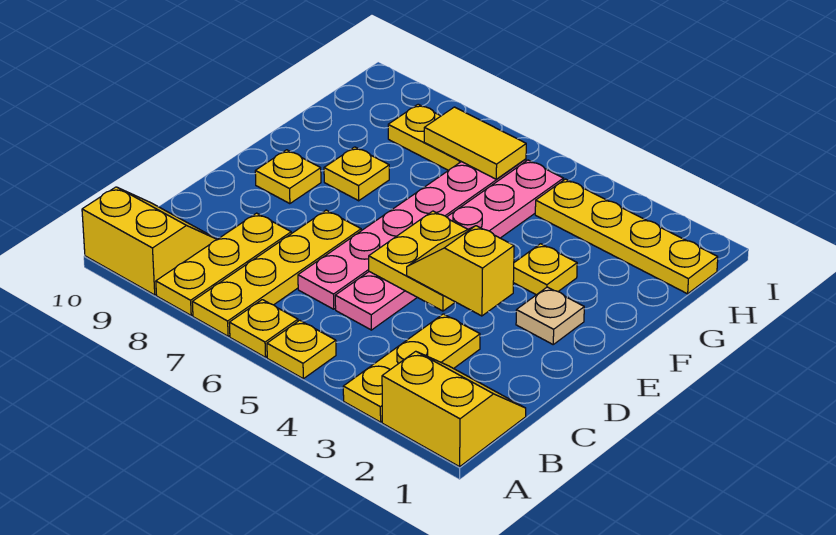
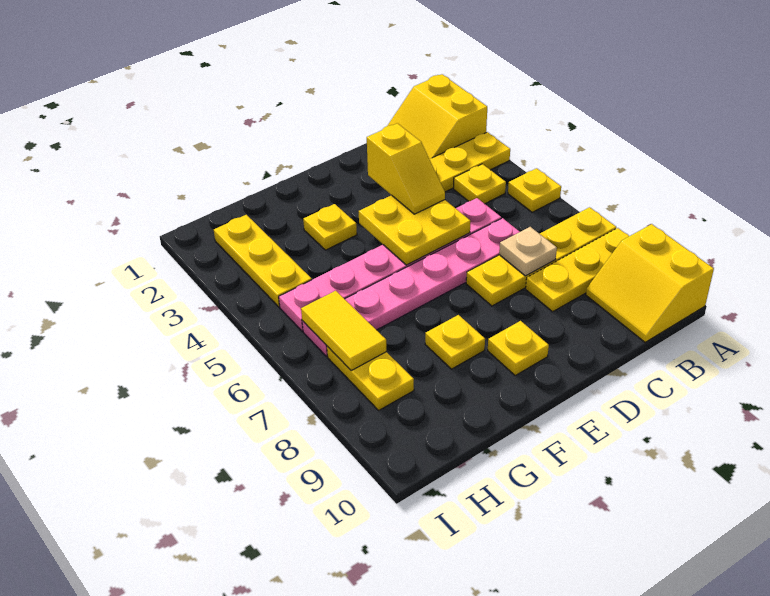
yellow 1x1 plate [229,300,298,357] -> yellow 1x1 plate moved to [454,164,506,204]
tan 1x1 plate [516,287,584,344] -> tan 1x1 plate moved to [499,227,557,276]
yellow 1x4 plate [535,179,718,294] -> yellow 1x3 plate [214,215,312,307]

